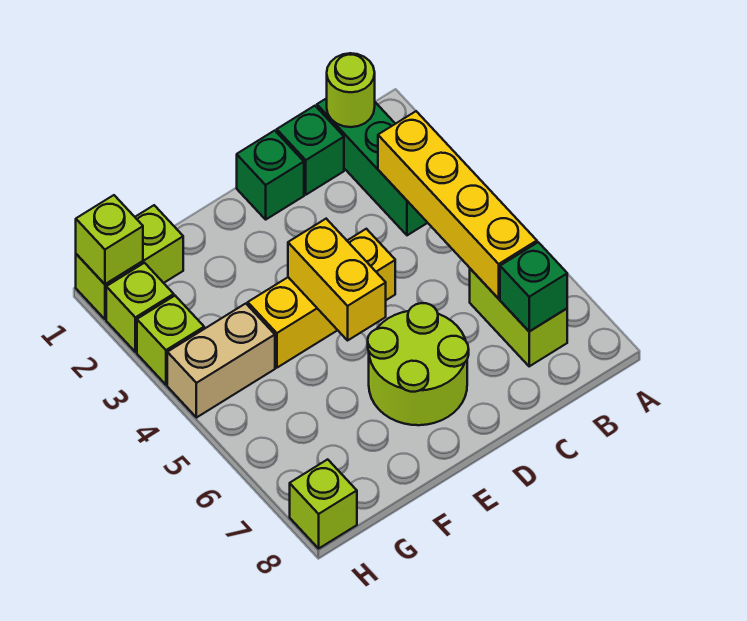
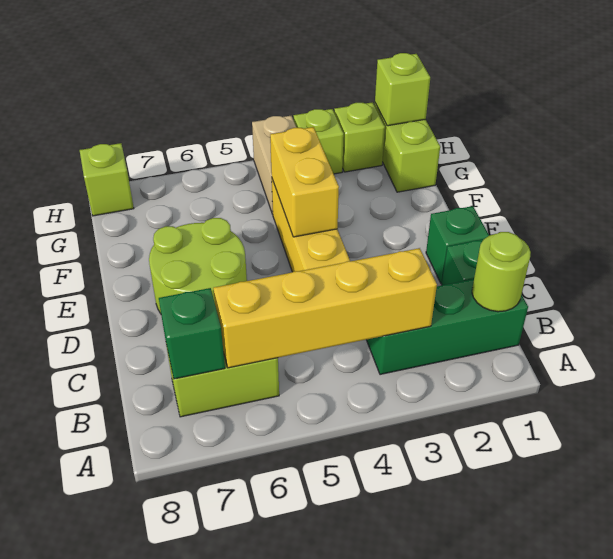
yellow 1x2 brick [288,219,386,340] -> yellow 1x2 brick turned to [270,127,339,237]

